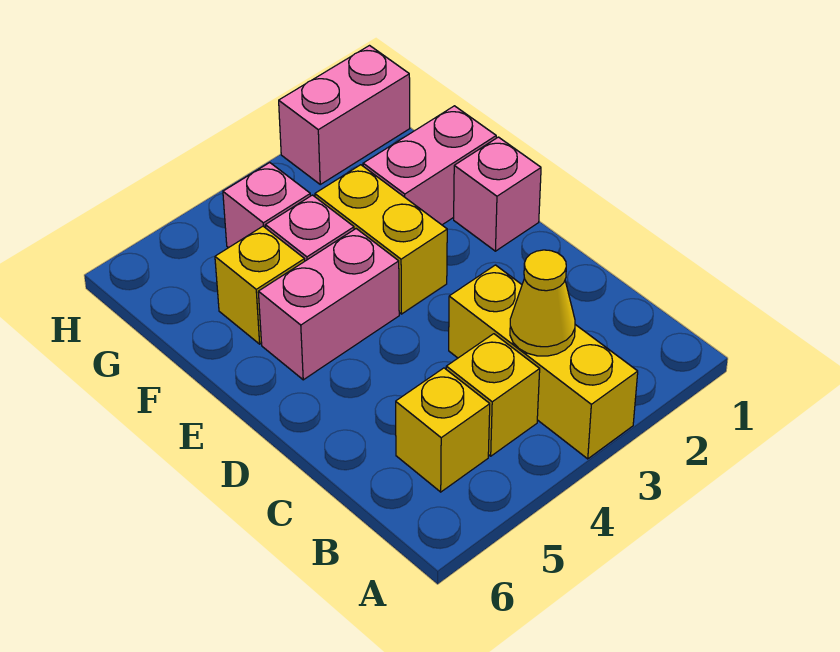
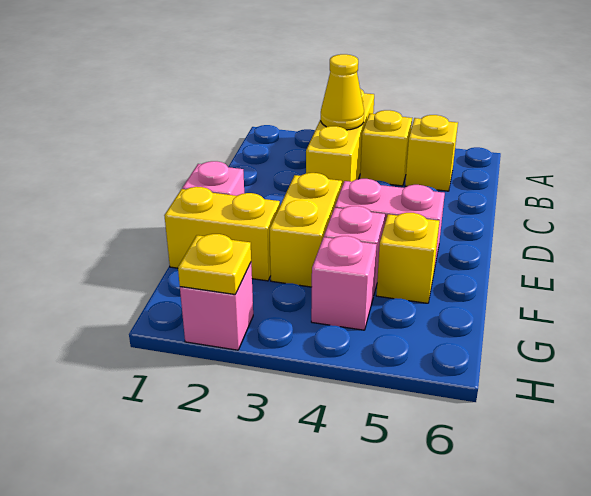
pink 1x2 brick [363,106,496,225] -> yellow 1x2 brick [164,187,280,281]
pink 1x2 brick [279,46,410,184] -> pink 1x1 brick [180,263,253,350]
none -> yellow 1x1 plate [178,234,251,294]

